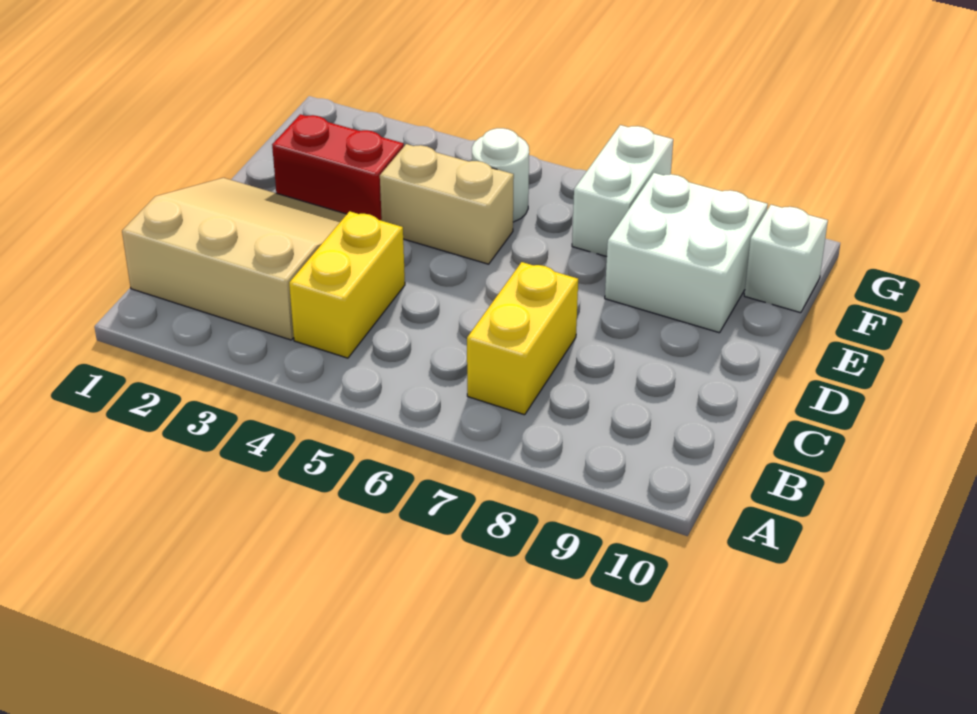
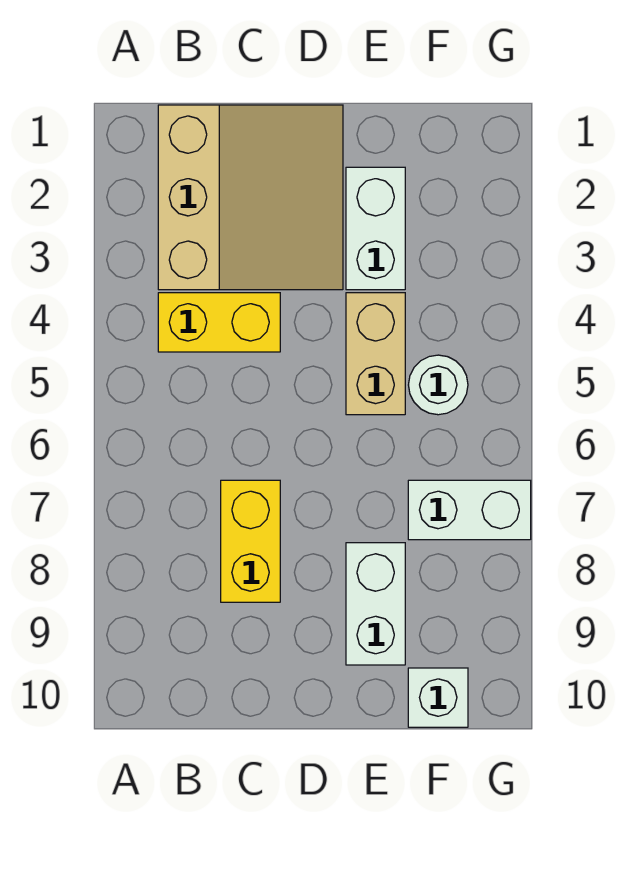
yellow 1x2 brick [467,262,578,415] -> yellow 1x2 brick turned to [221,480,280,602]
red 1x2 brick [272,114,404,221] -> white 1x2 brick [346,167,405,290]
white 2x2 brick [605,173,768,333] -> white 1x2 brick [346,543,405,665]

